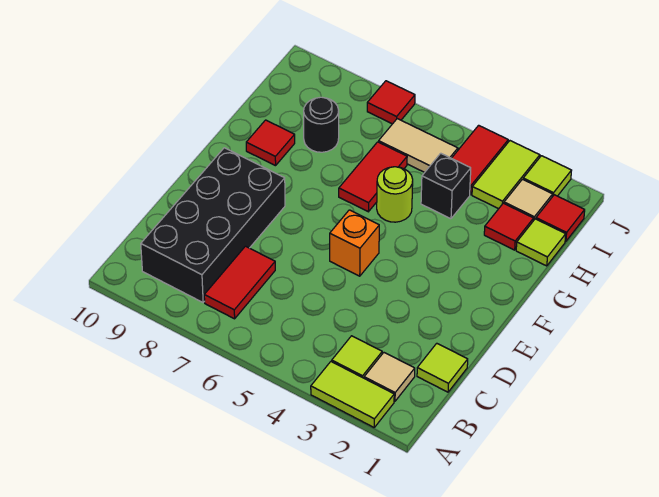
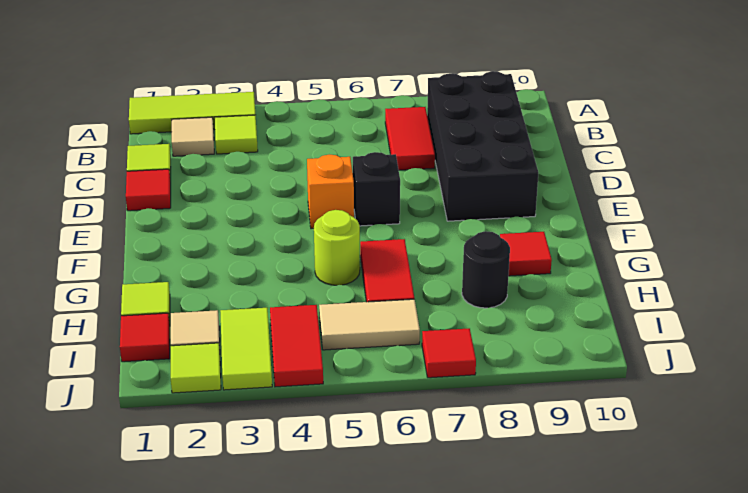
lime 1x2 tile [311,361,394,427] -> lime 1x3 tile [129,92,256,134]
red 1x1 tile [484,203,534,250] -> red 1x1 tile moved to [126,169,171,211]
black 1x1 brick [421,153,471,219] -> black 1x1 brick moved to [353,152,400,226]

